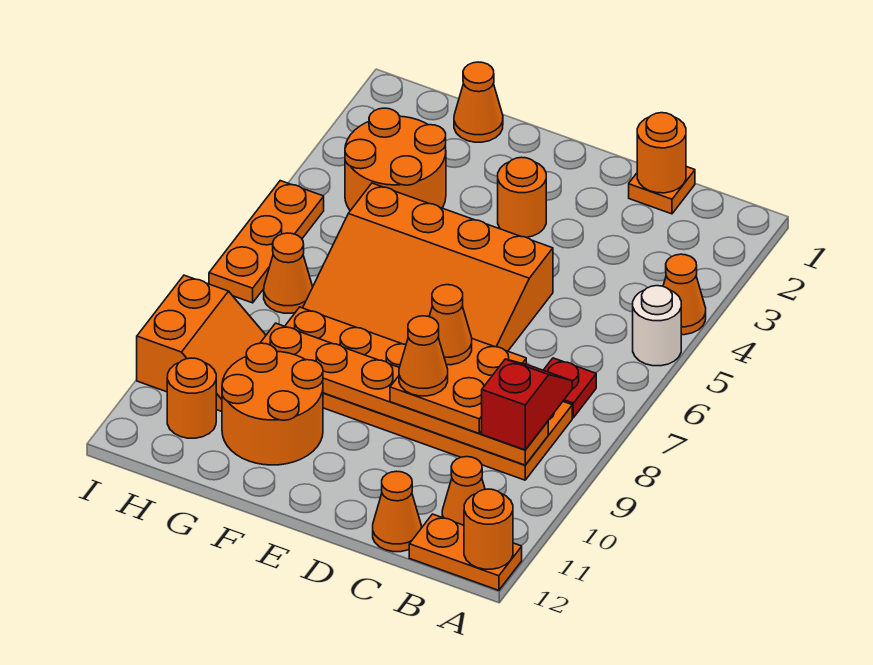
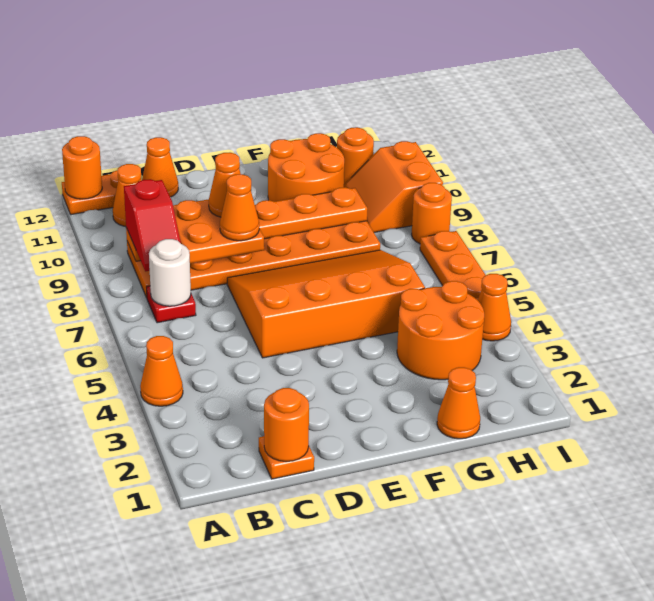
white 1x1 round brick [633,286,681,366] -> white 1x1 round brick moved to [149,239,191,306]
orange 1x1 round brick [498,157,546,237] -> orange 1x1 round brick moved to [411,183,452,244]
orange 1x1 cone [264,233,313,313] -> orange 1x1 cone moved to [478,274,511,341]

